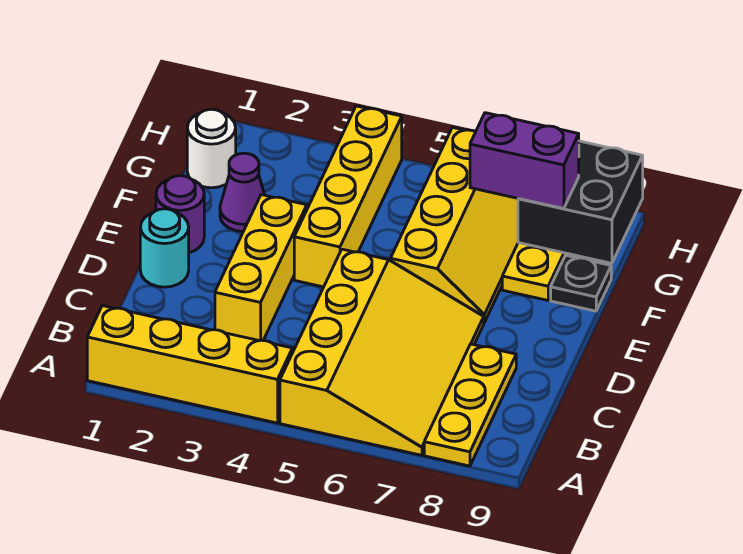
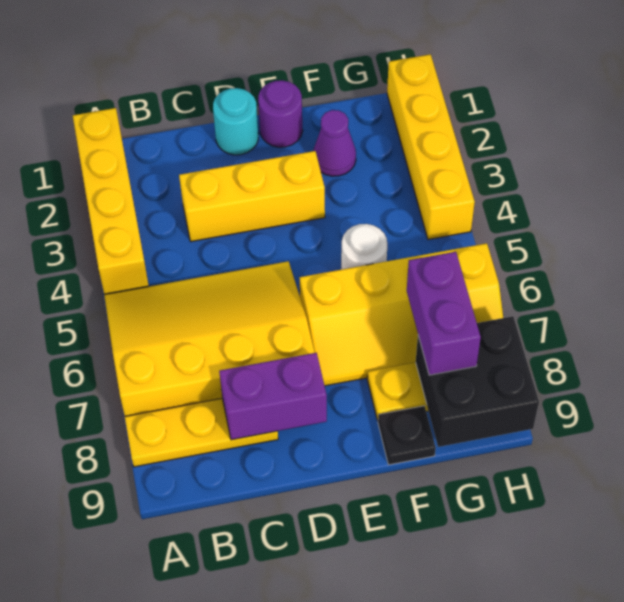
yellow 3x4 slope [280,249,484,455] -> yellow 3x4 slope turned to [104,261,315,416]
none -> purple 1x2 brick [219,353,327,440]
yellow 1x4 brick [294,106,402,287] -> yellow 1x4 brick turned to [387,54,475,239]
white 1x1 round brick [187,109,236,188] -> white 1x1 round brick moved to [341,224,387,269]

